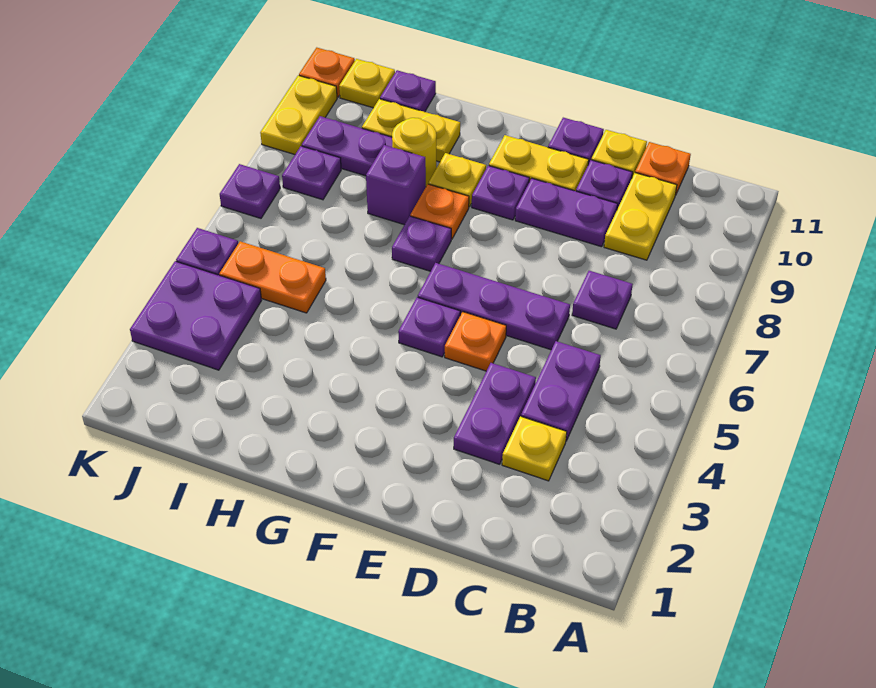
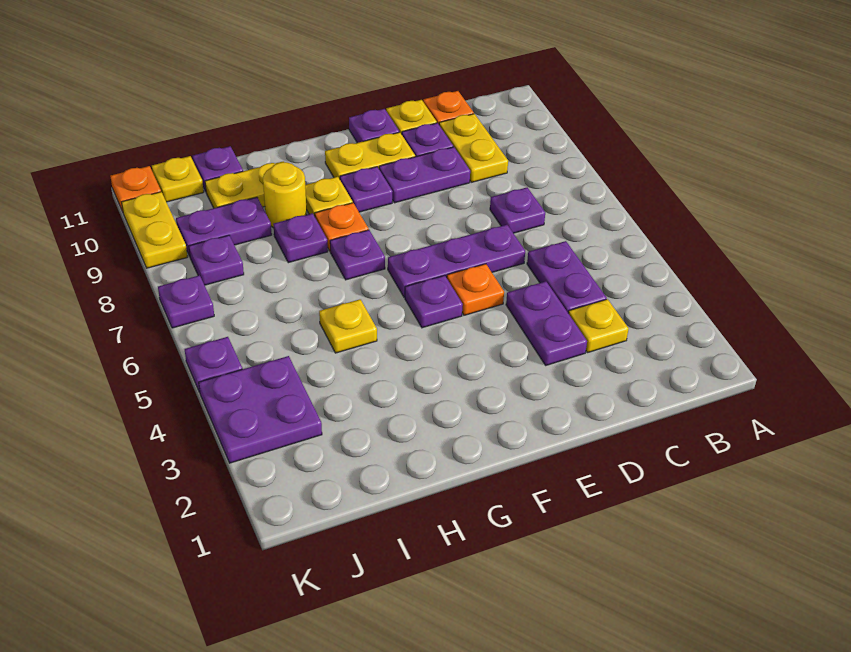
none -> yellow 1x1 plate [319,299,377,353]
purple 1x1 brick [366,145,426,225] -> purple 1x1 plate [273,213,328,263]
orange 1x2 plate [219,241,326,313] -> none

